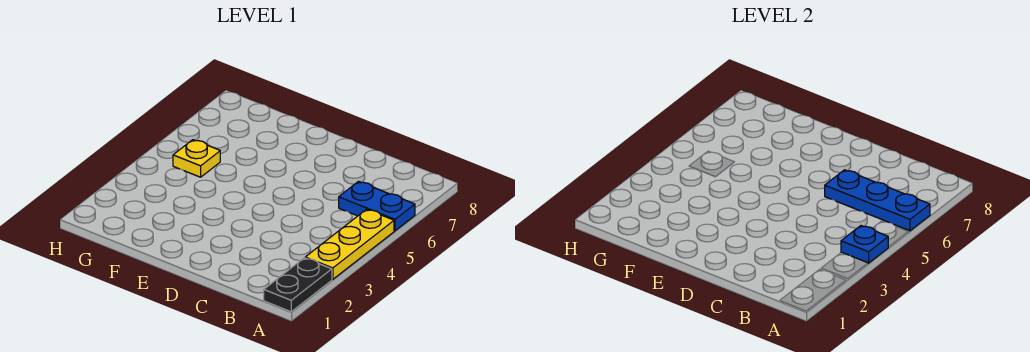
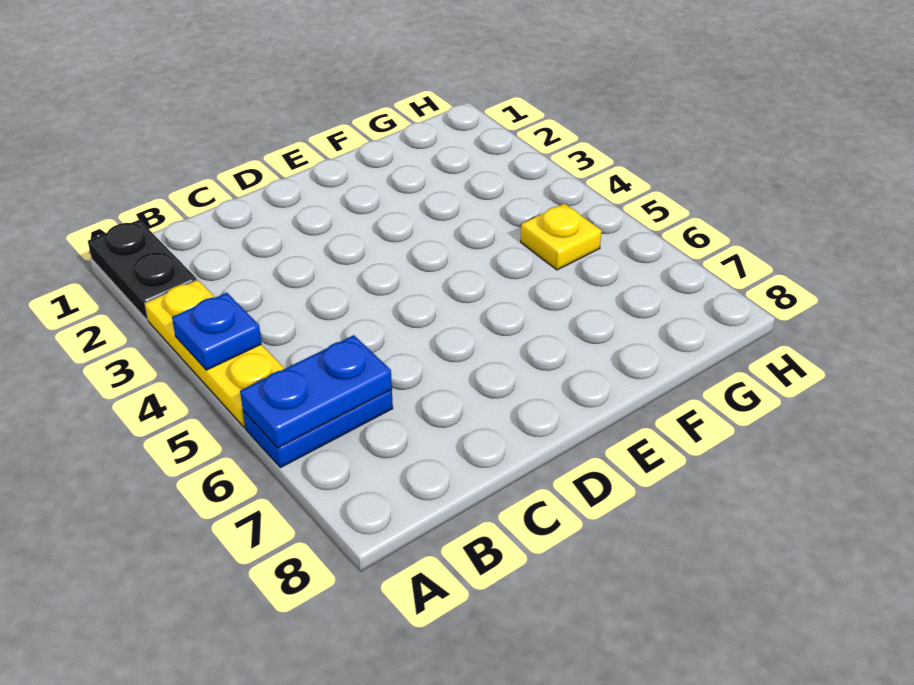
blue 1x3 plate [825,170,930,231] -> blue 1x2 plate [240,335,392,448]

